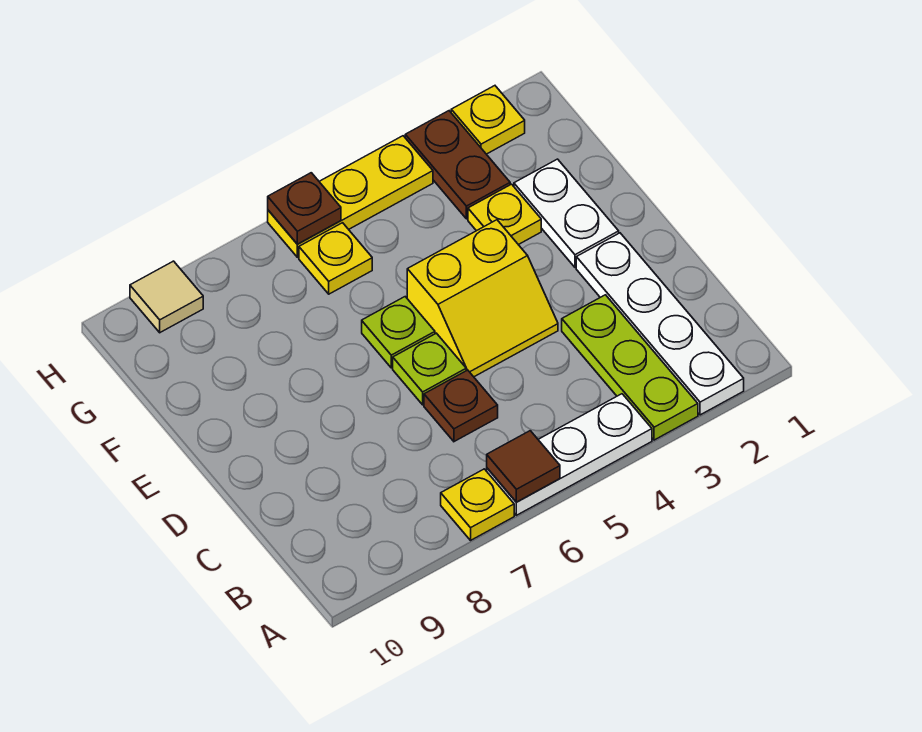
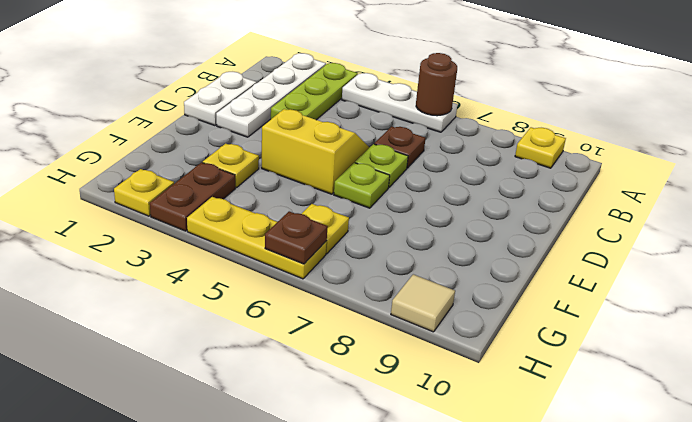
brown 1x1 tile [487,431,560,502] -> brown 1x1 round brick [416,53,457,116]
yellow 1x1 plate [441,469,514,540] -> yellow 1x1 plate moved to [515,127,566,168]
white 1x2 plate [514,159,619,267] -> white 1x2 plate moved to [184,72,257,126]

